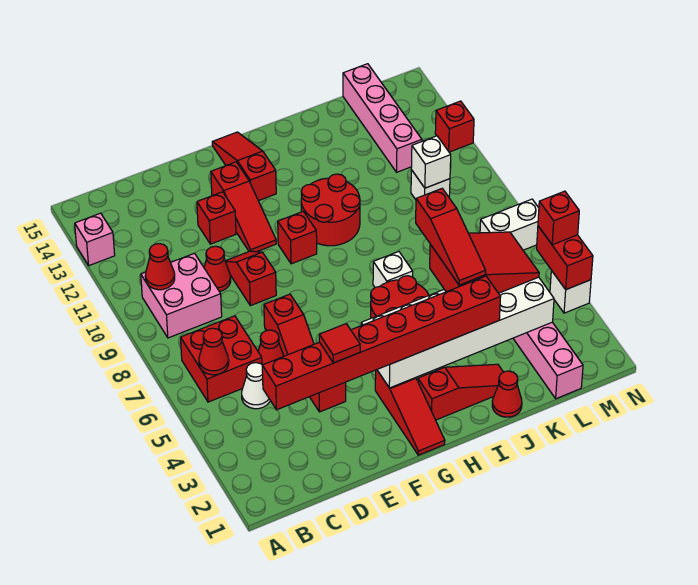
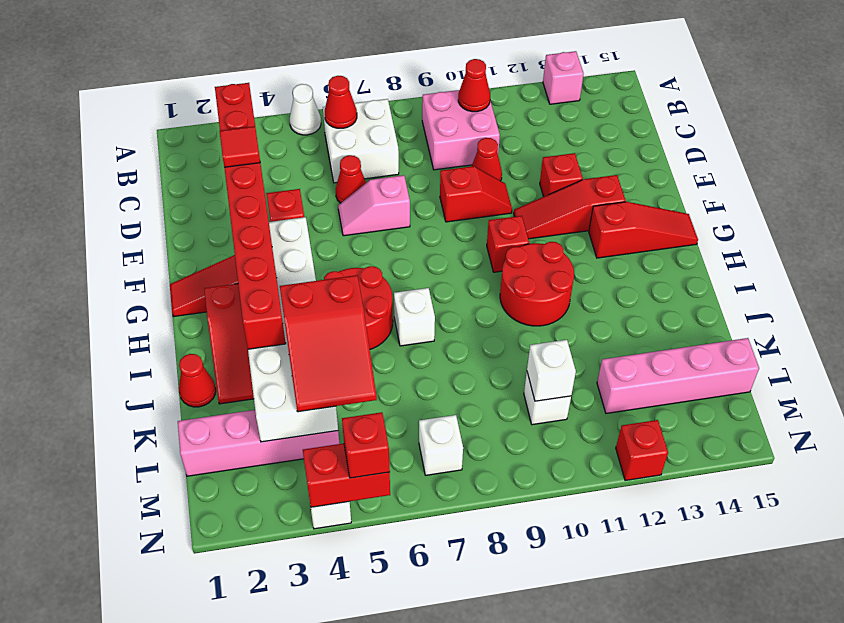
red 2x2 brick [181,316,262,402] -> white 2x2 brick [323,99,399,183]
white 1x1 cone [242,363,270,409] -> white 1x1 cone moved to [290,84,321,135]
red 1x2 slope [264,294,314,356] -> pink 1x2 slope [338,175,410,236]
red 1x3 slope [416,189,486,285] -> none
white 1x2 brick [480,199,539,250] -> white 1x1 brick [419,415,463,475]

